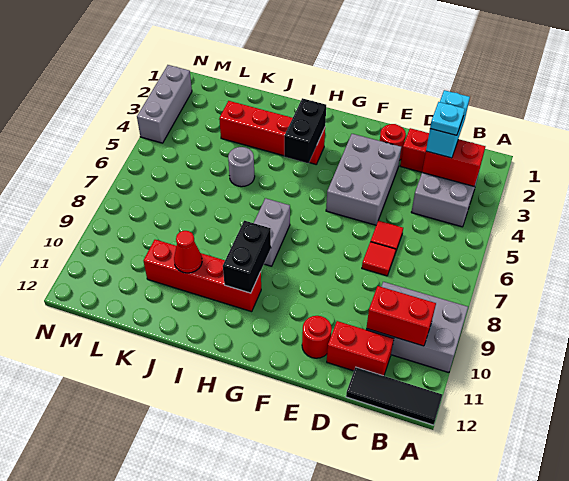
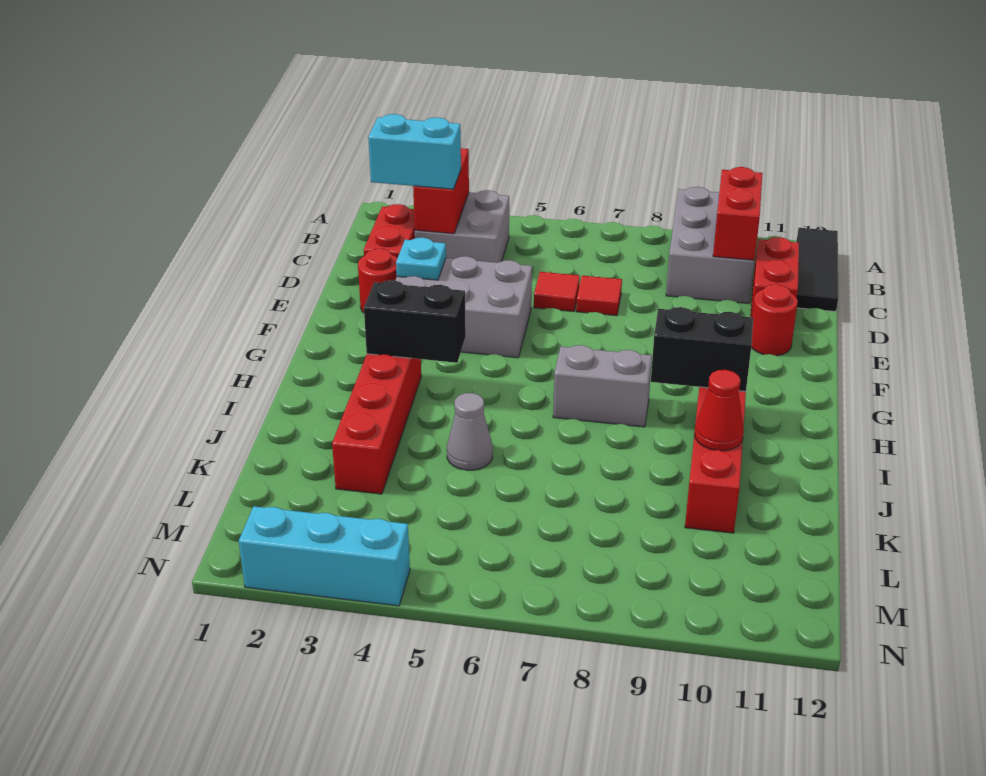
cyan 1x1 plate [430,102,465,135] -> cyan 1x1 plate moved to [396,238,446,280]
grey 1x1 round brick [228,147,255,187] -> grey 1x1 cone [447,393,493,470]
grey 1x3 brick [137,65,192,143] -> cyan 1x3 brick [239,506,410,606]

